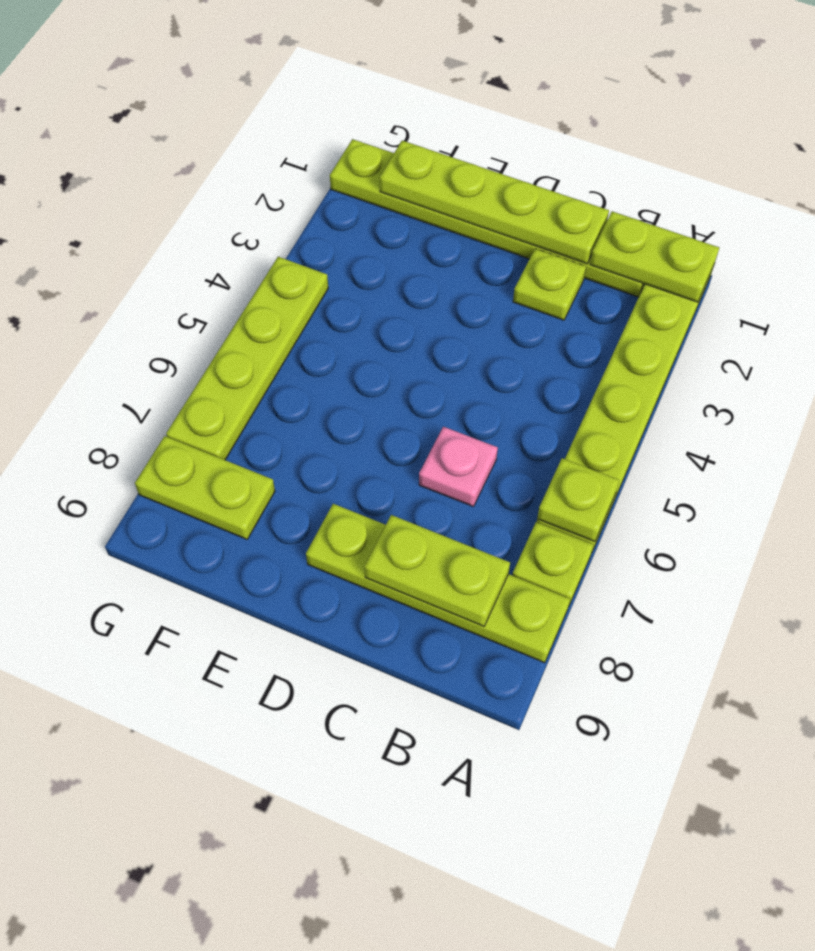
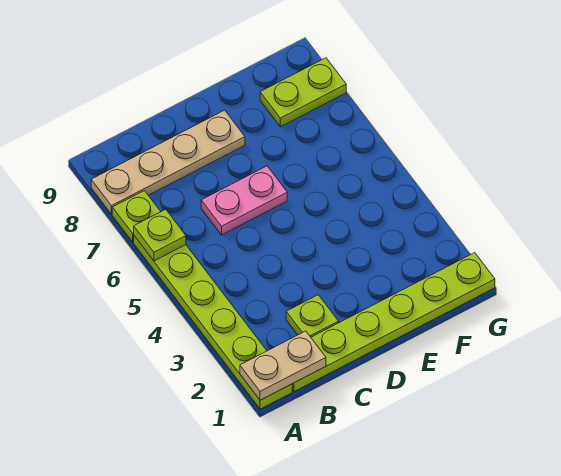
lime 1x2 plate [590,211,719,302] -> tan 1x2 plate [240,331,326,400]
lime 1x4 plate [306,504,570,663] -> tan 1x4 plate [91,110,245,214]
lime 1x2 plate [364,515,510,627] -> none
lime 1x4 plate [380,141,609,264] -> none
pink 1x1 plate [419,427,498,507] -> pink 1x2 plate [201,166,287,235]
lime 1x4 plate [166,257,328,460] -> none

